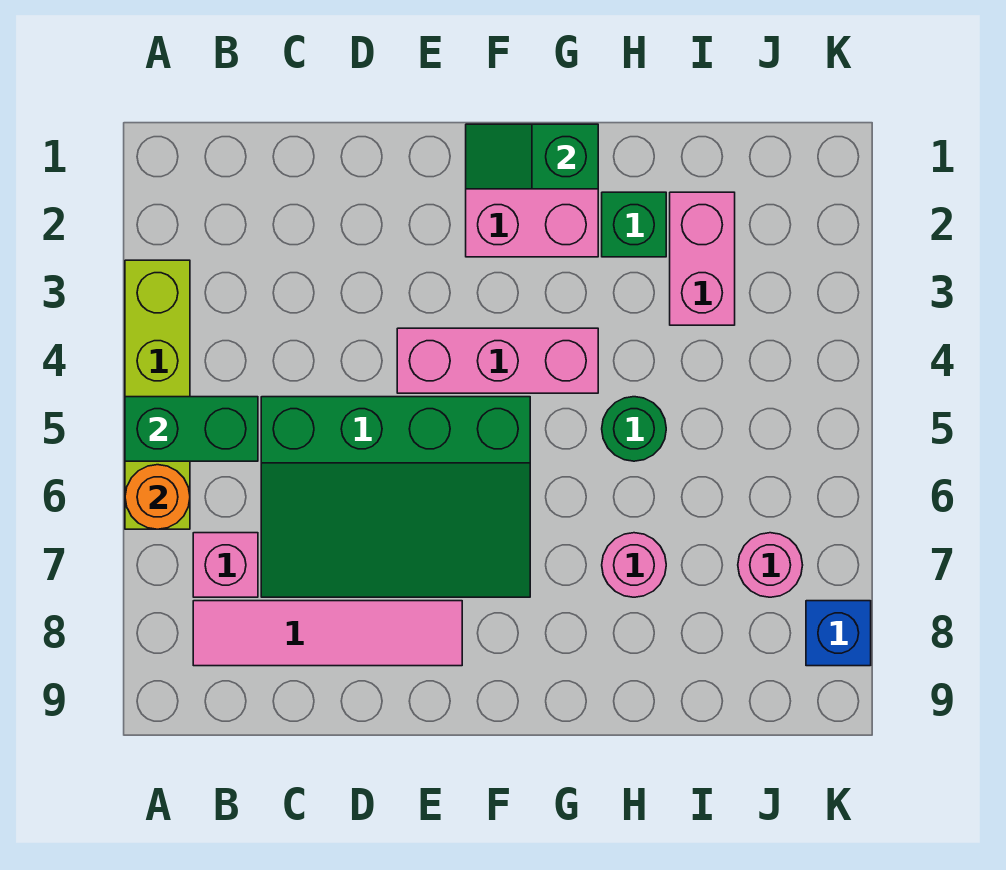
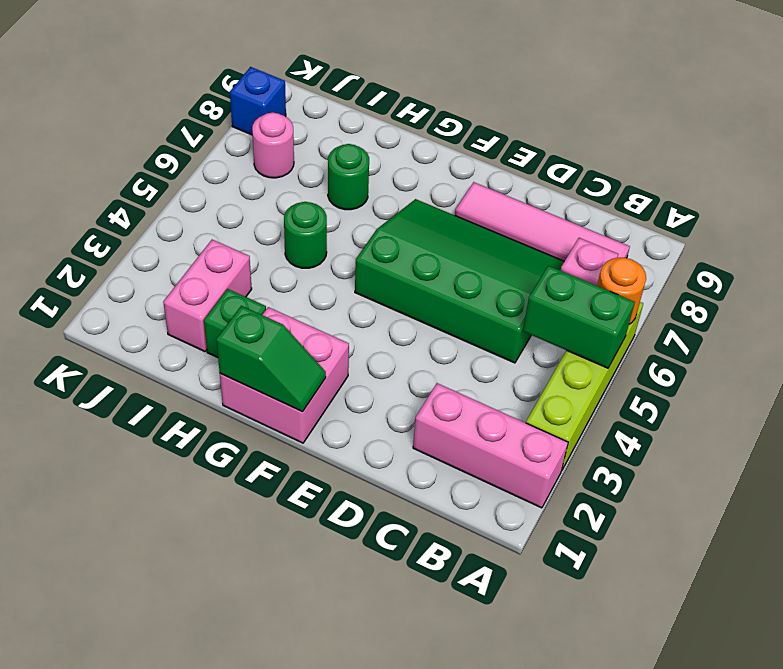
pink 1x3 brick [397,328,598,393] -> pink 1x3 brick moved to [413,383,568,508]
pink 1x1 round brick [602,533,666,597] -> green 1x1 round brick [328,144,369,210]

